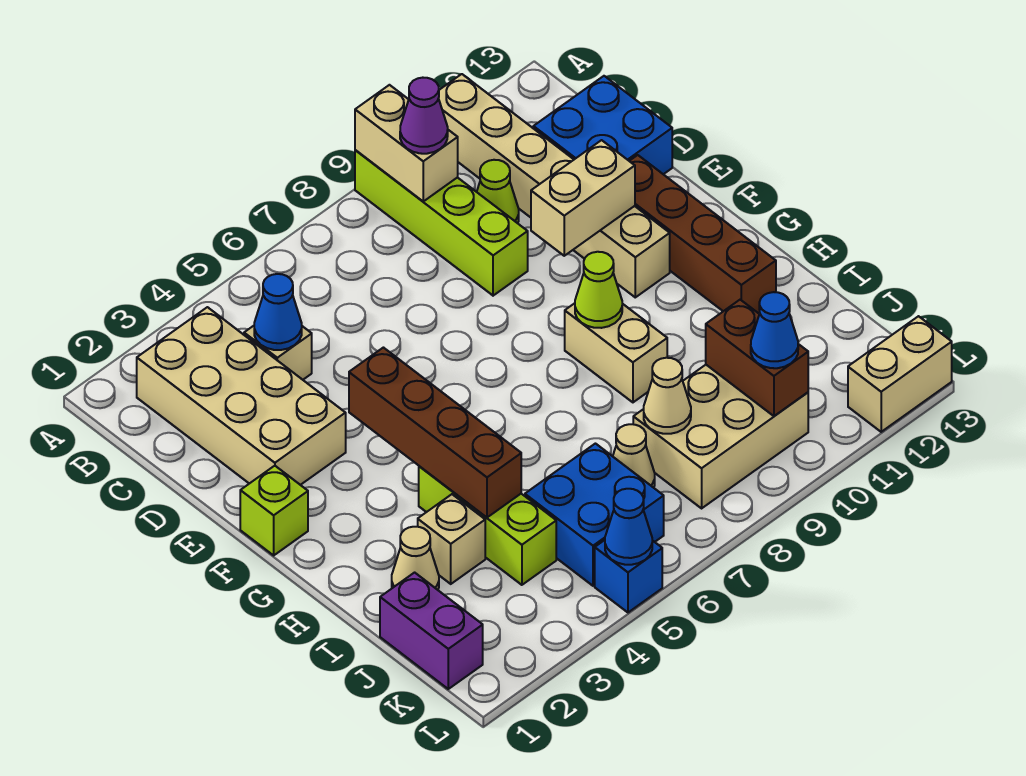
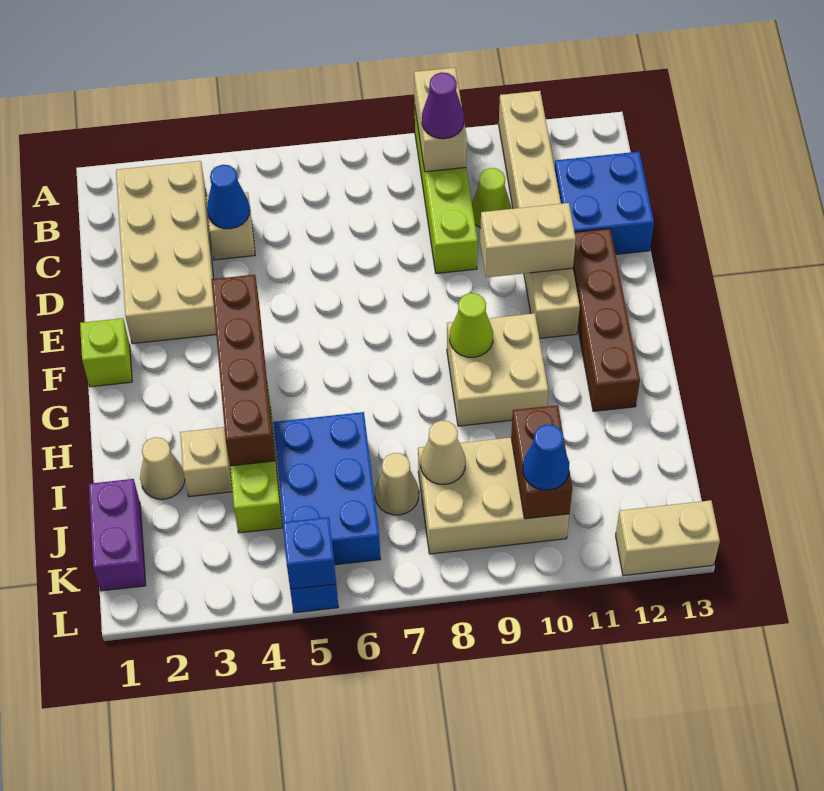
tan 1x2 brick [565,303,667,402] -> tan 2x2 brick [447,313,548,426]
blue 2x2 brick [525,444,664,586] -> blue 2x3 brick [273,412,380,565]
blue 1x1 cone [605,489,652,565] -> blue 1x1 brick [283,517,336,589]

